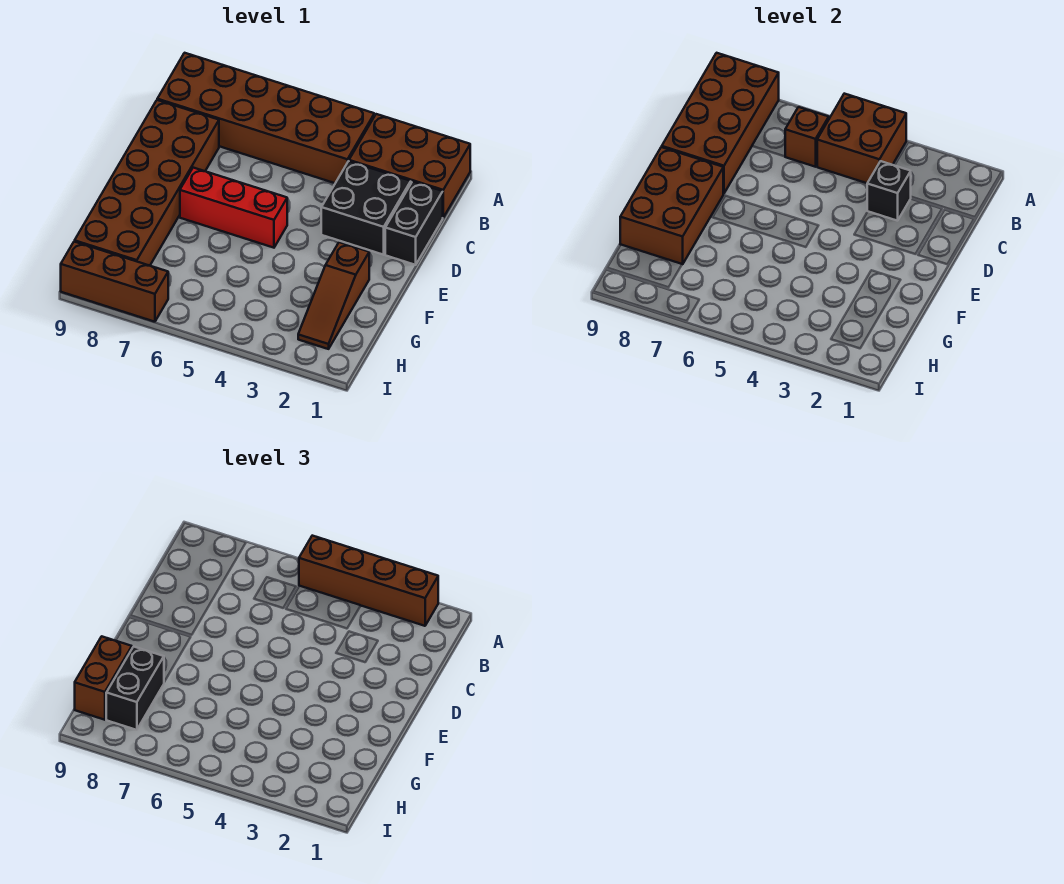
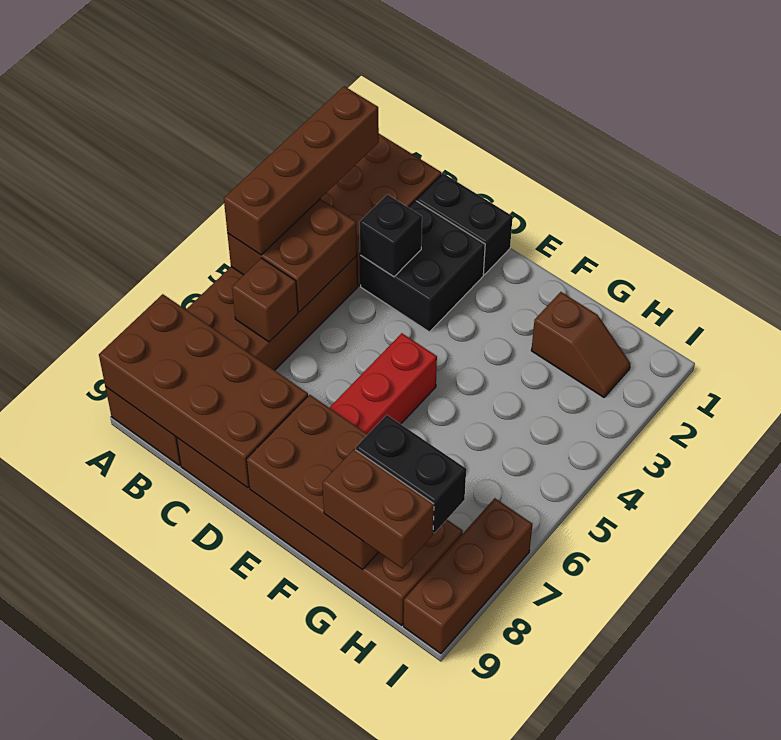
brown 1x3 slope [298,242,369,349] -> brown 1x2 slope [531,292,630,397]

